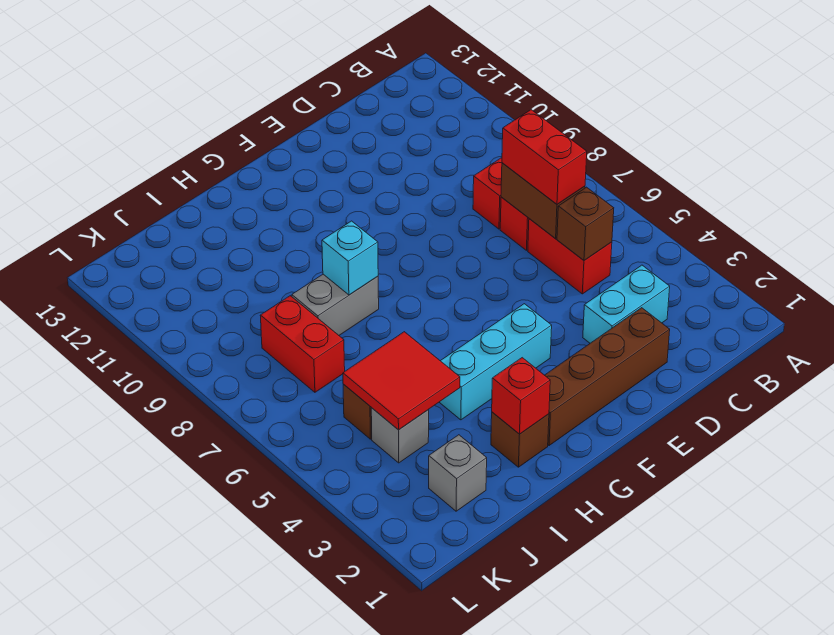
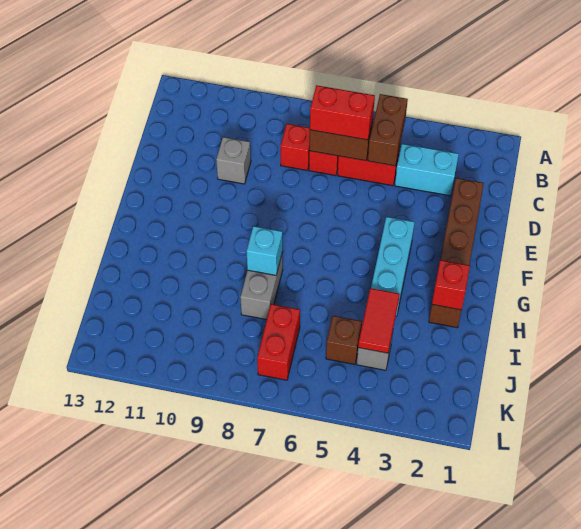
cyan 1x2 brick [583,265,670,343] -> cyan 1x2 brick turned to [395,144,459,196]
brown 1x1 brick [557,187,614,260] -> brown 1x2 brick [368,94,408,166]
red 2x2 tile [343,332,460,430] -> red 1x2 tile [358,288,400,353]
grey 1x1 brick [429,435,487,511] -> grey 1x1 brick moved to [216,137,251,184]
red 1x2 brick [260,296,345,392] -> red 1x2 brick turned to [257,304,300,380]

